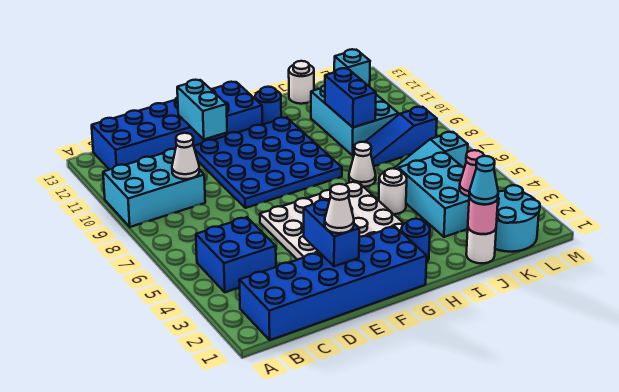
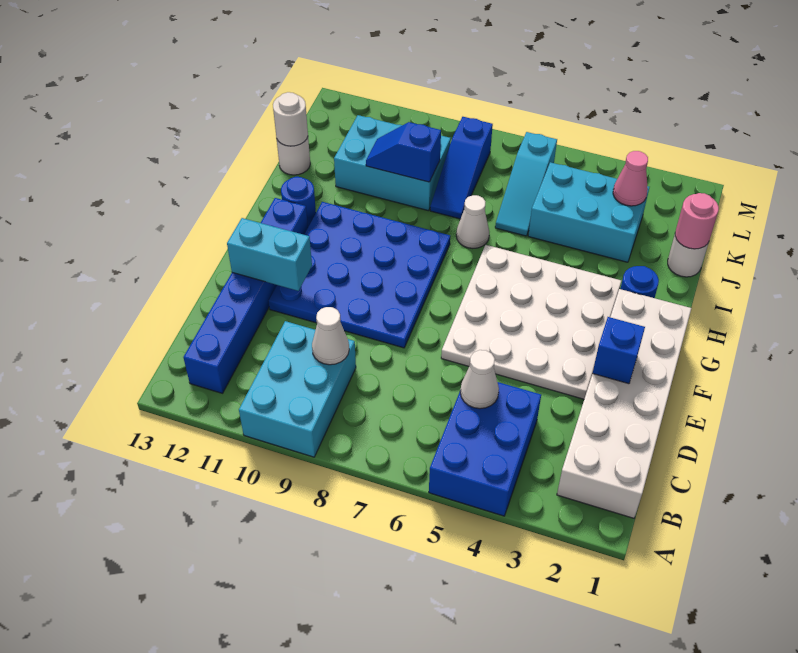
blue 2x6 brick [239,227,427,340] -> white 2x6 brick [557,289,691,518]
blue 2x2 brick [196,217,276,292] -> blue 2x3 brick [429,382,541,516]
blue 2x6 brick [92,82,262,170] -> blue 1x6 brick [183,198,308,393]
blue 1x2 brick [304,199,359,266] -> blue 1x1 brick [592,317,645,384]
white 1x1 cone [325,184,354,233] -> white 1x1 cone moved to [460,350,499,409]
white 1x1 round brick [379,168,407,214] -> white 1x1 round brick moved to [273,92,308,146]
cyan 1x1 cone [469,156,498,204] -> none
blue 1x2 brick [325,68,376,127] -> blue 1x2 slope [366,122,441,182]
cyan 2x2 round brick [495,185,540,252] -> none
cyan 1x1 brick [334,49,370,87] -> none

